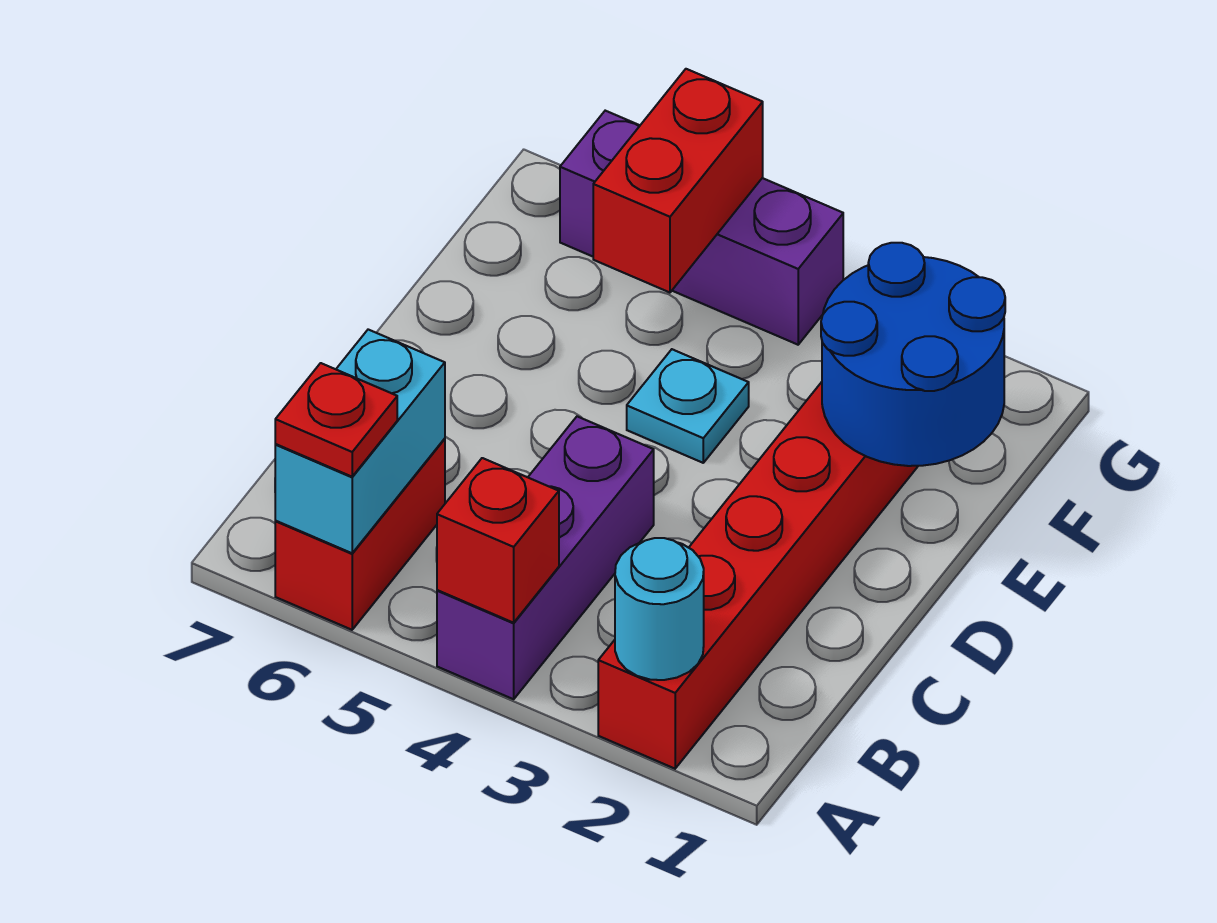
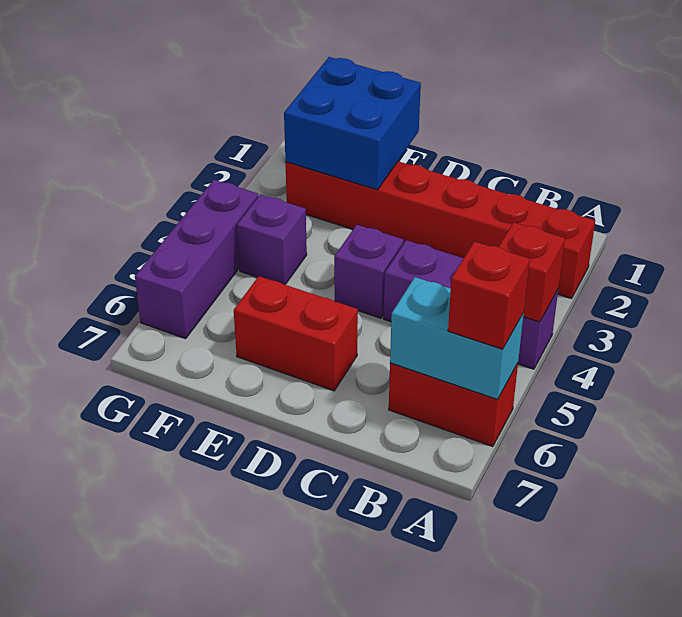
cyan 1x1 round brick [615,538,704,680] -> none
red 1x1 plate [275,363,397,477] -> red 1x1 brick [448,241,530,349]
none -> purple 1x1 brick [334,225,404,318]
blue 2x2 round brick [821,243,1005,466] -> blue 2x2 brick [284,57,421,190]
cyan 1x1 plate [627,349,749,463] -> none
none -> purple 1x1 brick [237,194,307,285]
red 1x2 brick [593,69,763,292] -> red 1x2 brick moved to [234,276,358,391]

